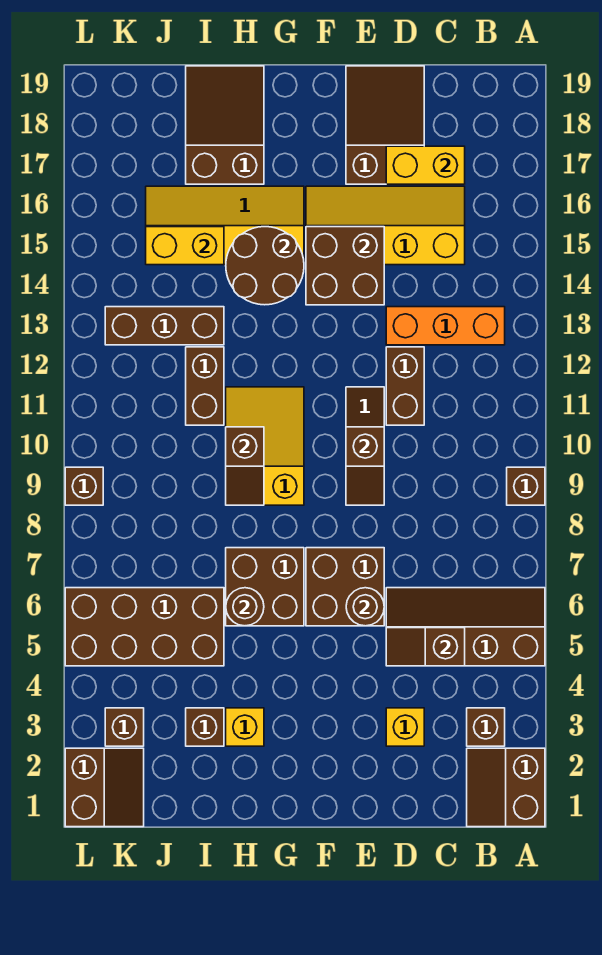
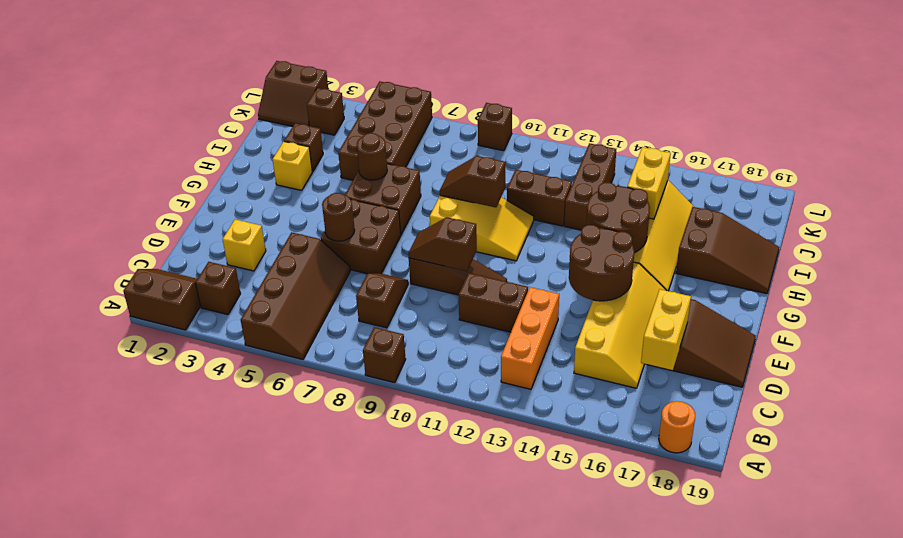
none -> orange 1x1 round brick [659,401,695,453]
brown 1x2 slope [386,628,465,666] -> brown 1x2 slope moved to [356,273,408,328]
brown 2x2 brick [306,227,384,305] -> brown 2x2 round brick [569,225,634,301]

